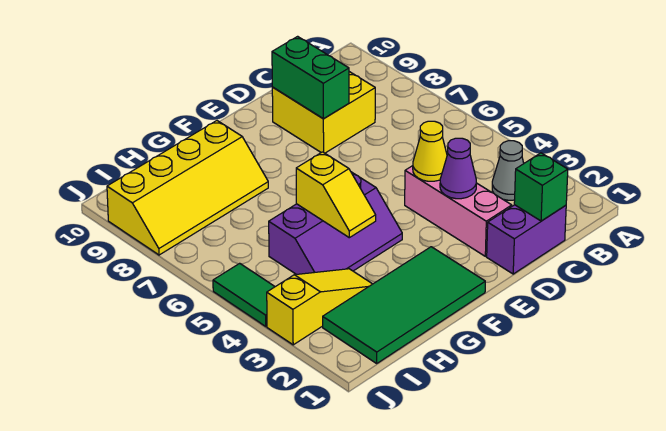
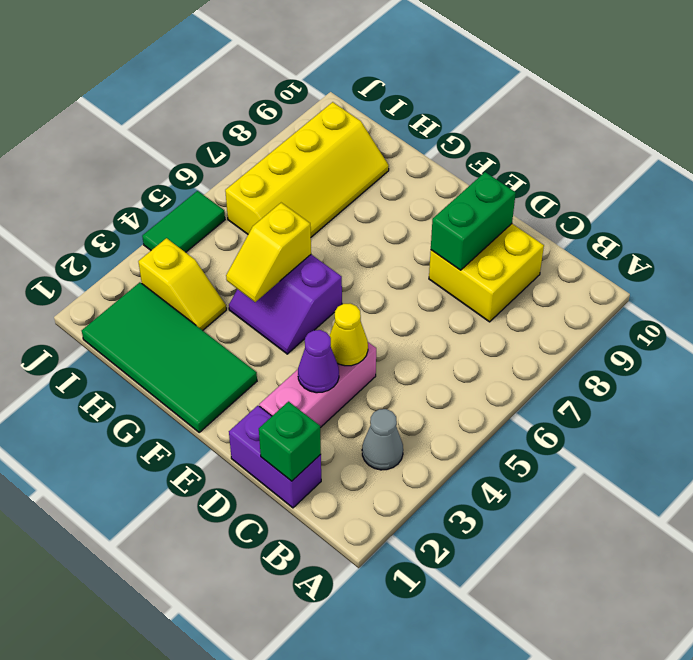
purple 2x3 slope [269,172,402,274] -> purple 2x2 slope [229,255,342,354]
yellow 2x4 slope [107,121,268,255] -> yellow 2x4 slope turned to [225,102,389,237]
yellow 1x3 slope [267,269,372,345] -> yellow 1x2 slope [138,238,226,330]

